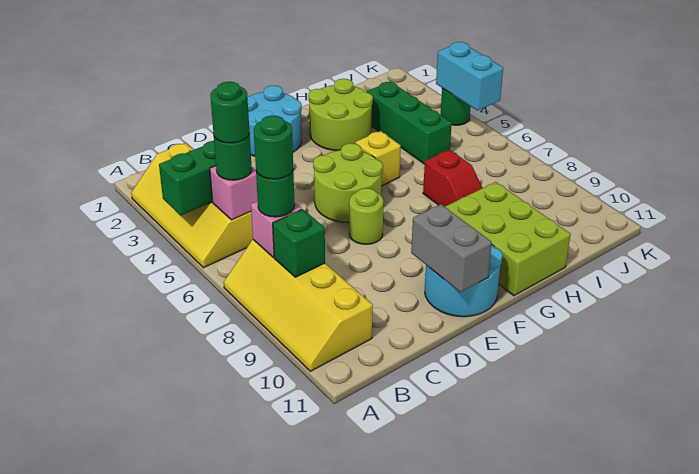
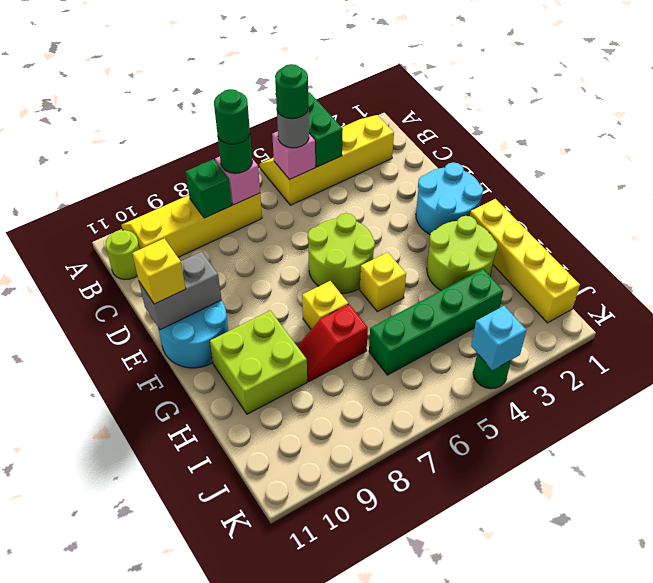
green 1x1 round brick [214,134,252,180] -> grey 1x1 round brick [277,109,309,148]
lime 1x1 round brick [349,188,384,244] -> lime 1x1 round brick moved to [106,230,140,279]
none -> yellow 1x1 brick [132,238,186,304]
none -> yellow 1x4 brick [470,199,580,323]
none -> yellow 1x1 brick [302,281,348,329]
lime 2x3 brick [445,182,571,296] -> lime 2x2 brick [210,311,307,414]
green 1x3 brick [367,81,452,164] -> green 1x4 brick [369,269,503,375]
cyan 1x2 brick [436,42,503,111] -> cyan 1x1 brick [471,306,526,370]

